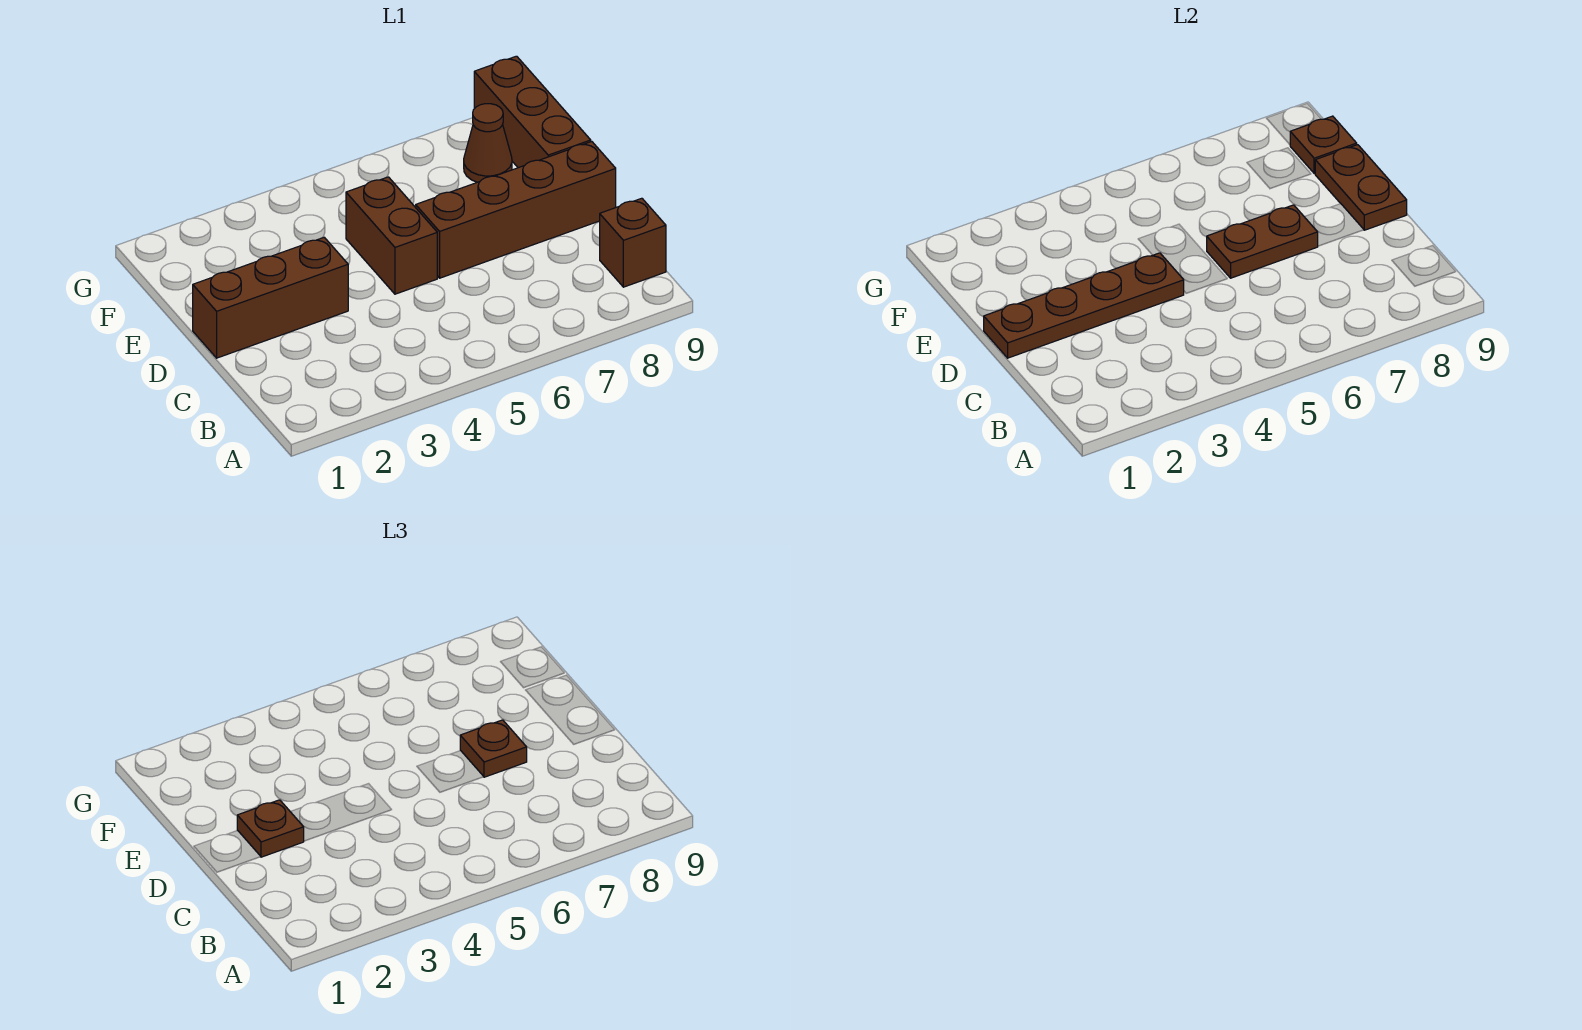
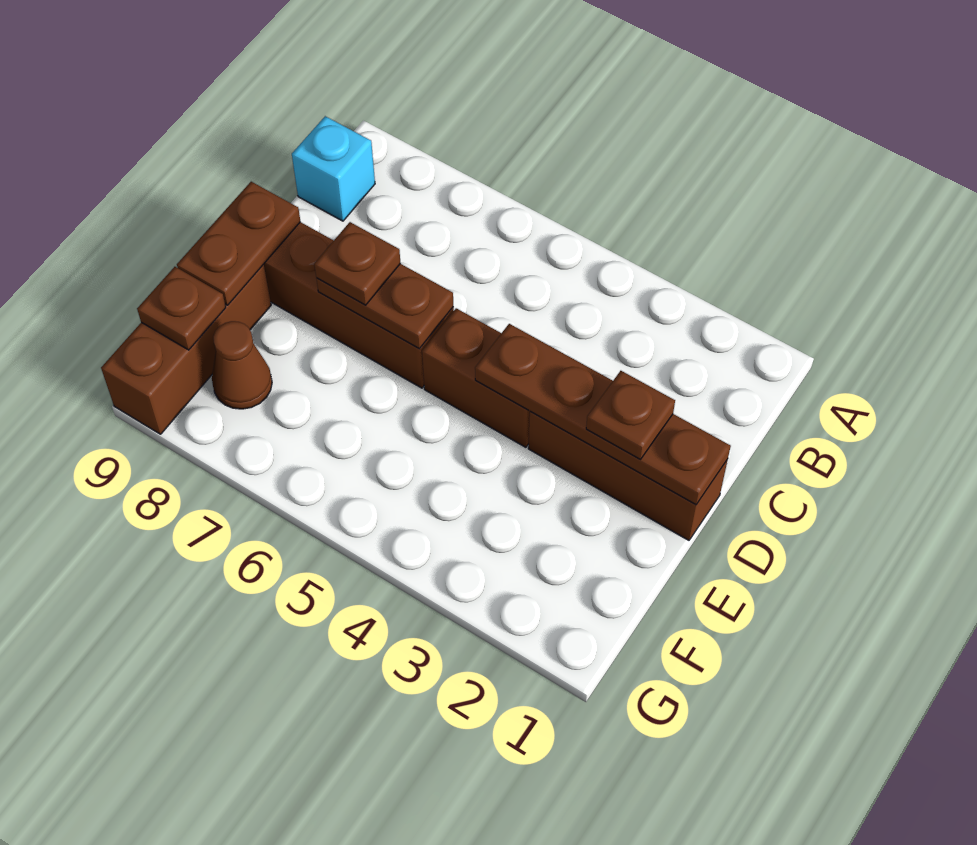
brown 1x1 brick [600,198,666,287] -> cyan 1x1 brick [292,116,375,221]
brown 1x2 brick [346,177,437,294] -> brown 1x2 brick turned to [422,308,530,447]

